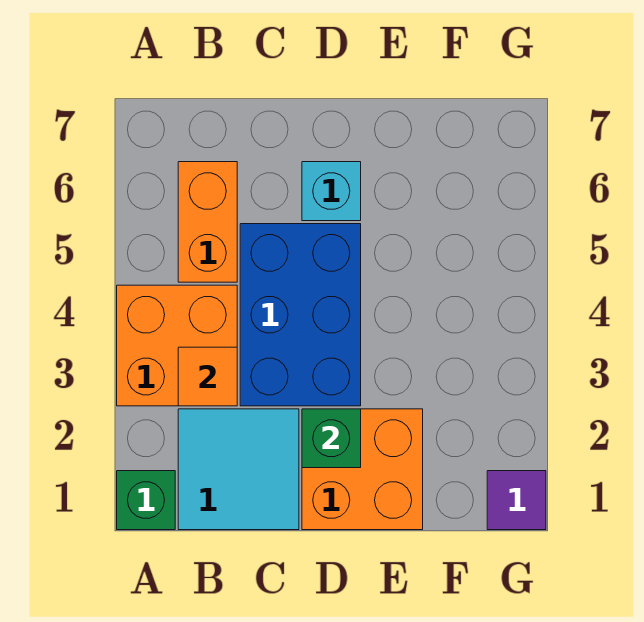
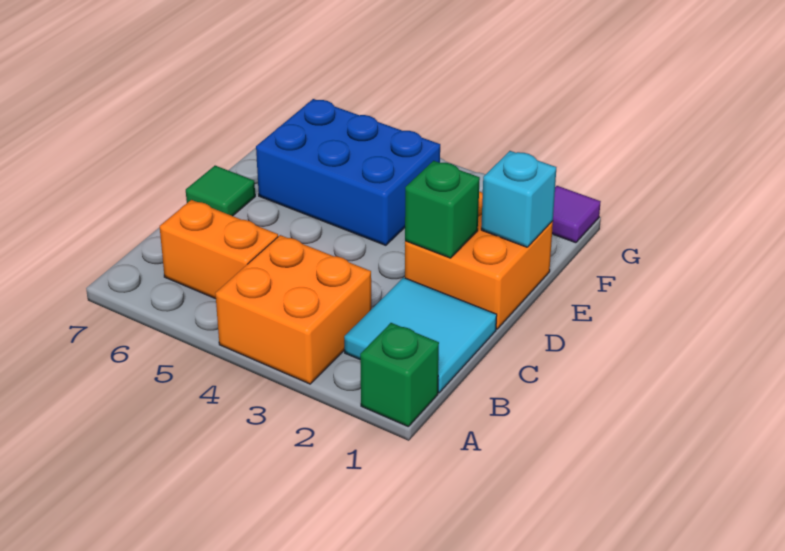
orange 1x1 tile [178,347,237,406] -> none
blue 2x3 brick [240,224,361,406] -> blue 2x3 brick moved to [256,99,440,245]
cyan 1x1 brick [302,162,361,221] -> cyan 1x1 brick moved to [481,151,556,247]
none -> green 1x1 tile [186,166,255,216]

